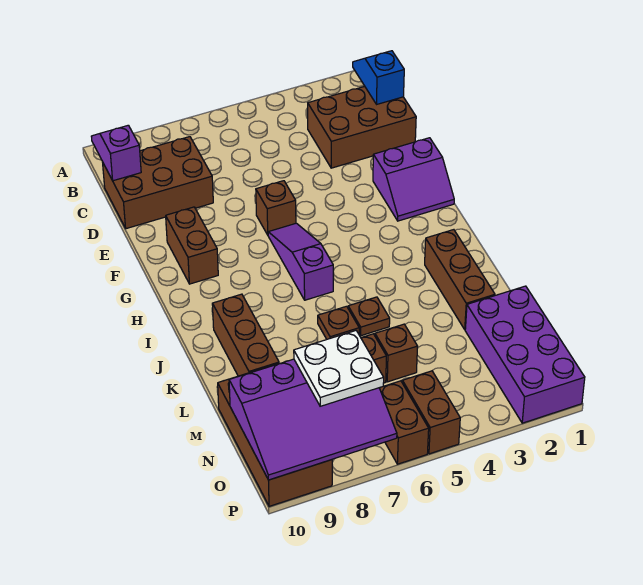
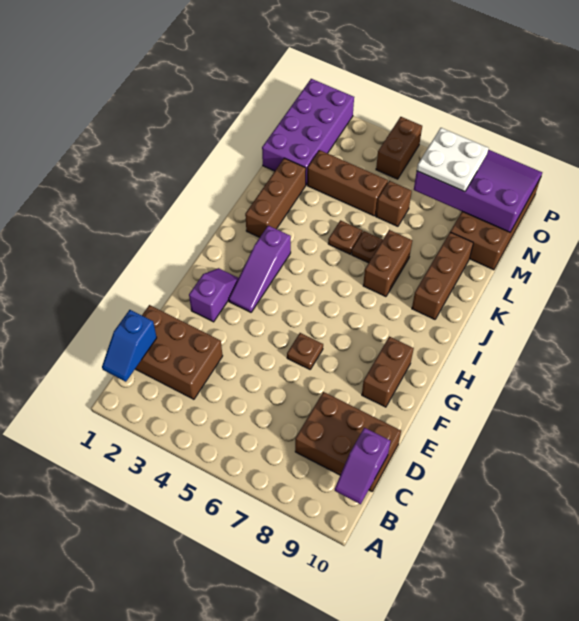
purple 2x2 slope [373,138,454,221] -> purple 1x2 slope [189,268,238,322]
brown 1x1 brick [256,181,296,235] -> brown 1x1 plate [287,333,323,369]
purple 1x3 slope [268,223,333,300] -> purple 1x3 slope moved to [229,226,291,312]
brown 1x1 brick [375,324,418,382] -> brown 1x3 brick [307,150,388,216]
brown 1x2 brick [380,381,429,464] -> brown 1x2 brick moved to [363,230,412,297]

